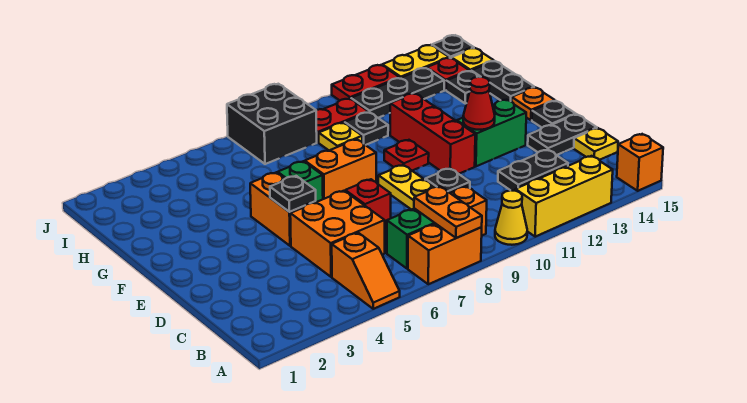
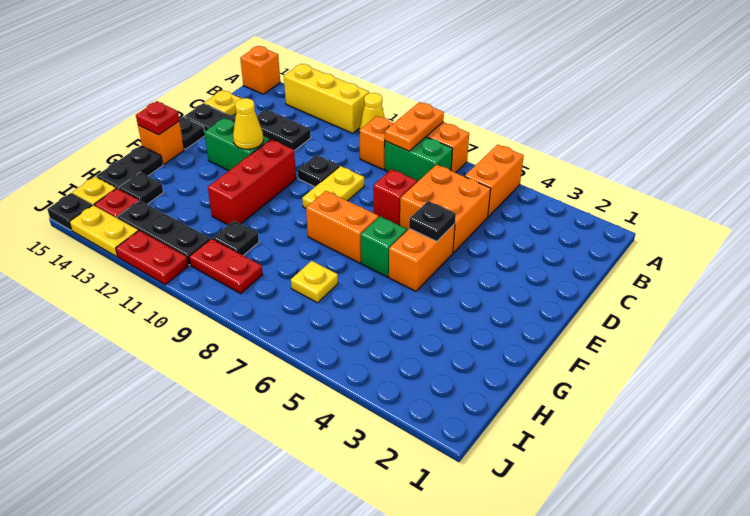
orange 1x2 slope [332,233,400,309] -> orange 1x2 brick [464,144,524,217]
red 1x1 cone [463,77,495,130] -> yellow 1x1 cone [233,98,264,149]
red 1x1 plate [384,140,429,171] -> red 1x1 plate moved to [136,101,179,135]
orange 1x1 plate [512,87,555,120] -> orange 1x1 brick [138,121,184,164]
yellow 1x1 plate [319,123,362,150] -> yellow 1x1 plate moved to [291,261,338,303]
black 2x2 brick [227,84,317,164] -> none

